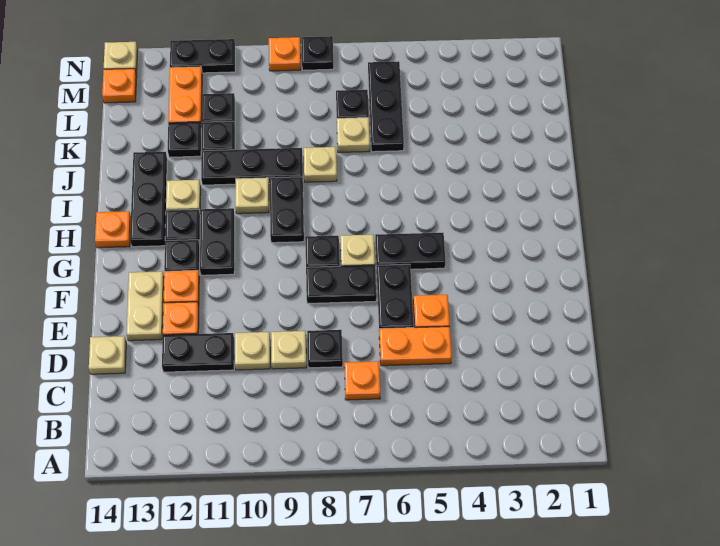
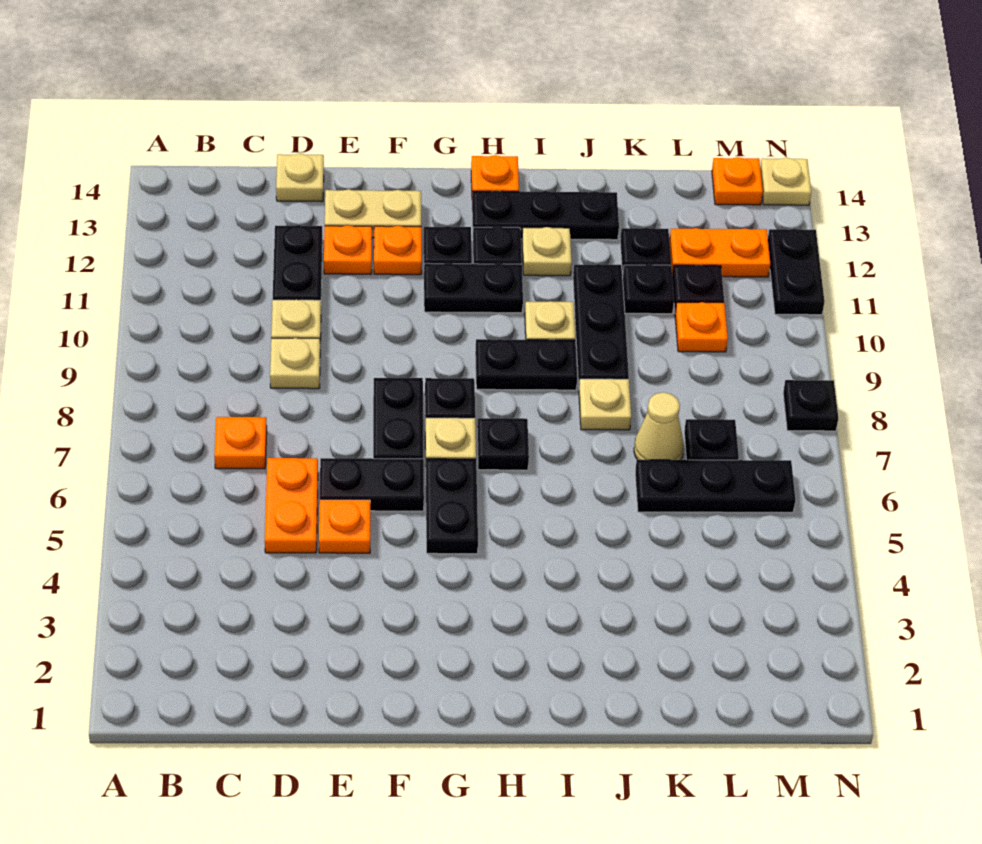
black 1x1 plate [307,330,343,368] -> black 1x1 plate moved to [477,418,529,470]
tan 1x1 plate [337,118,370,153] -> tan 1x1 cone [634,392,684,460]
orange 1x1 plate [269,37,301,71] -> orange 1x1 plate moved to [675,302,728,352]

